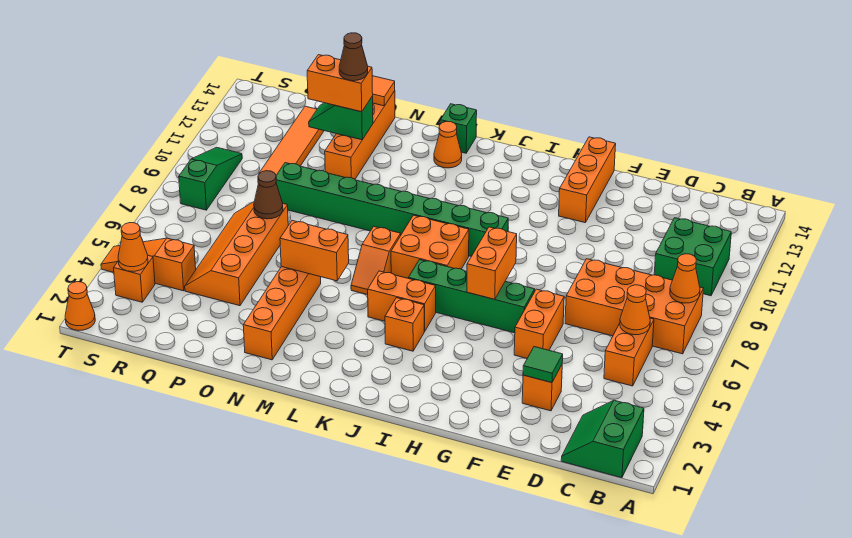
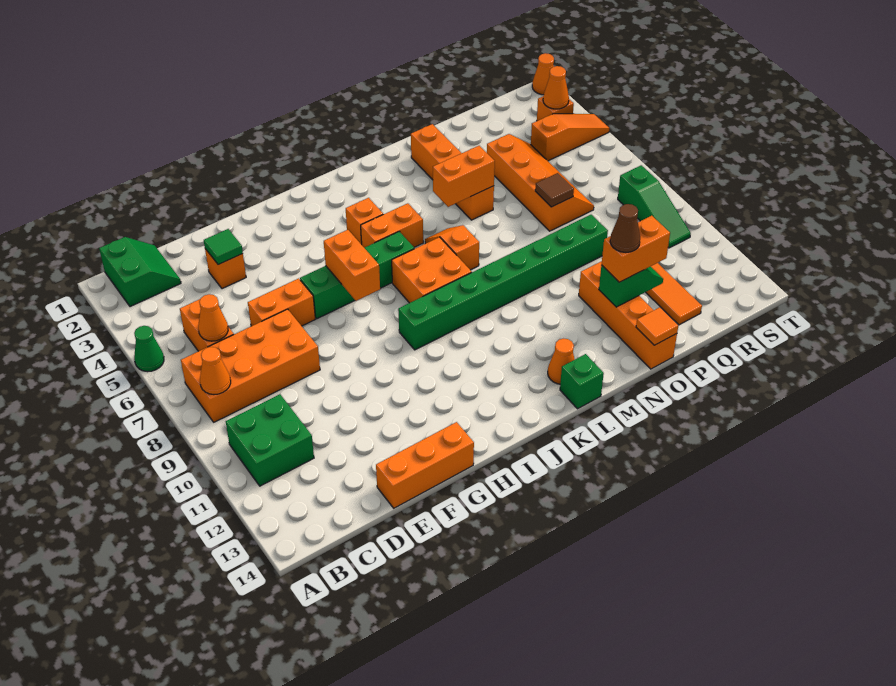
none -> green 1x1 cone [134,326,164,372]
orange 1x2 brick [514,289,564,358] -> orange 1x2 brick turned to [248,278,315,326]
orange 1x3 brick [559,137,616,223] -> orange 1x3 brick turned to [376,422,474,508]
brown 1x1 cone [254,171,283,219] -> brown 1x1 tile [535,173,574,207]

